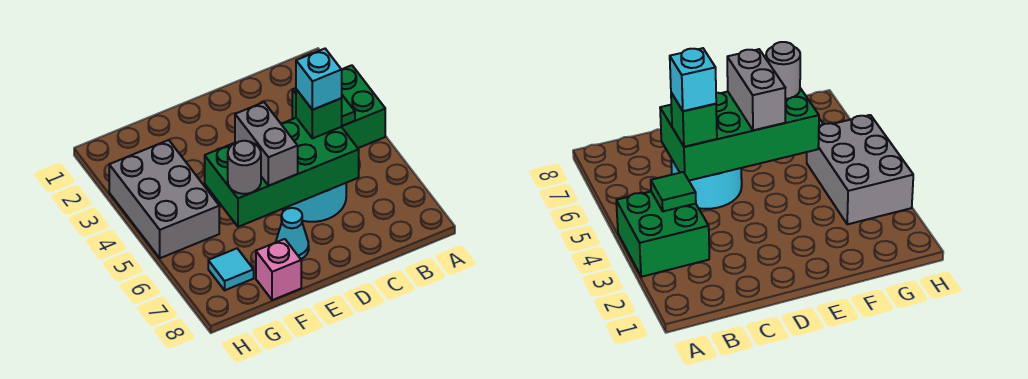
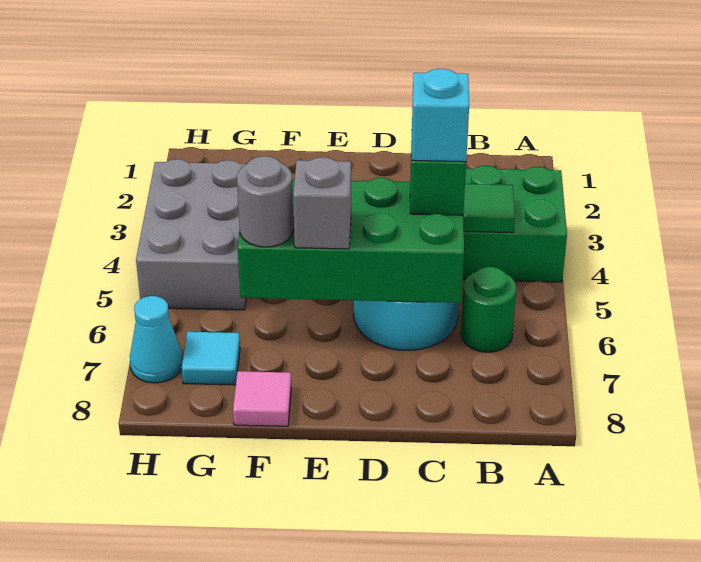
none -> green 1x1 round brick [461,267,516,352]
grey 1x2 brick [235,102,298,186] -> grey 1x1 brick [293,157,351,249]
cyan 1x1 cone [276,208,309,259] -> cyan 1x1 cone moved to [130,296,183,383]
pink 1x1 brick [256,239,301,300] -> pink 1x1 tile [233,371,291,426]

